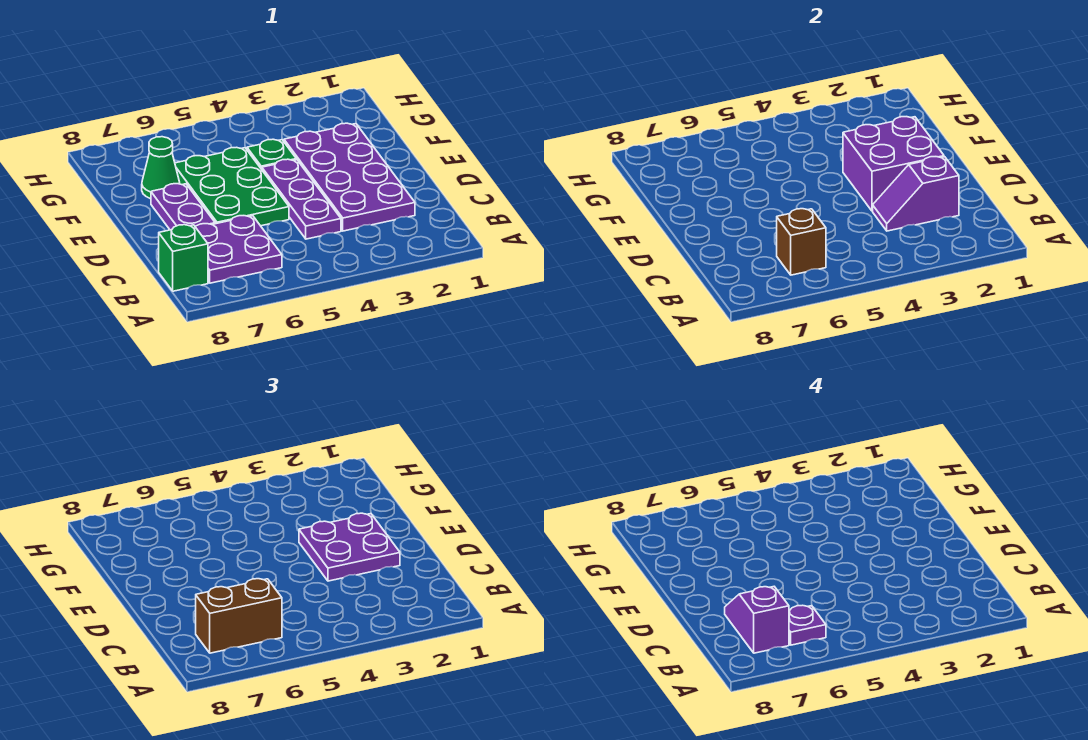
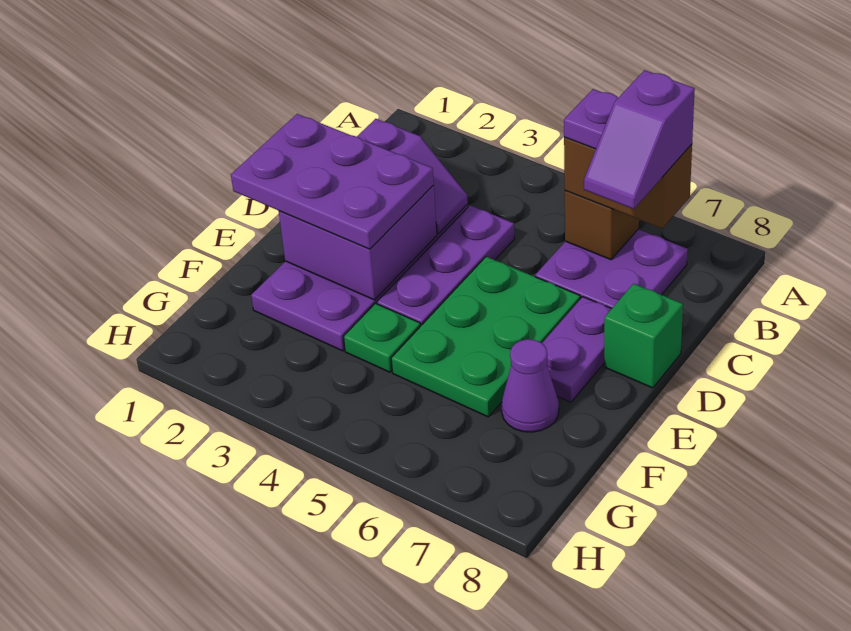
green 1x1 brick [159,225,208,291] -> green 1x1 brick moved to [604,284,683,388]
purple 2x2 plate [299,513,400,581] -> purple 2x3 plate [231,114,434,249]
green 1x1 cone [142,137,180,199] -> purple 1x1 cone [502,339,559,432]

